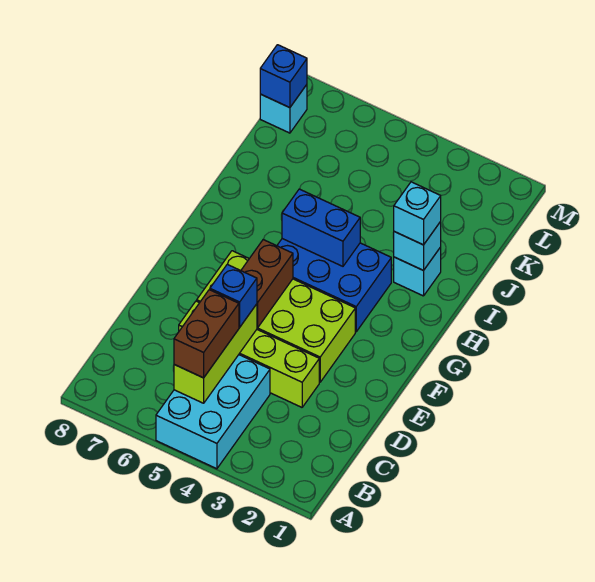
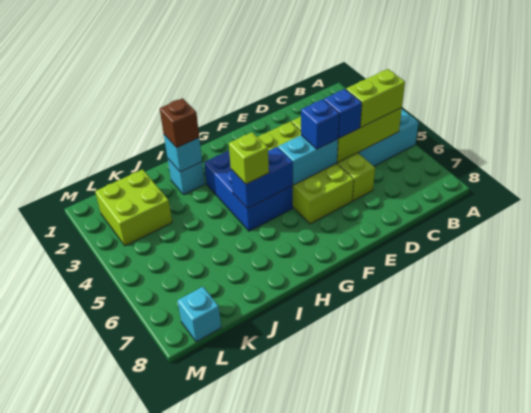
brown 1x2 brick [174,290,239,378] -> lime 1x2 brick [346,69,405,127]
brown 1x2 brick [241,239,293,328] -> cyan 1x2 brick [278,135,338,185]
blue 1x2 brick [282,189,360,266] -> blue 1x2 brick turned to [231,147,293,209]
none -> lime 1x1 brick [229,132,269,184]
cyan 1x1 brick [394,182,441,245] -> brown 1x1 brick [160,98,199,148]
none -> lime 2x2 brick [95,169,172,246]
blue 1x1 brick [260,45,307,108] -> blue 1x1 brick moved to [301,99,339,149]

